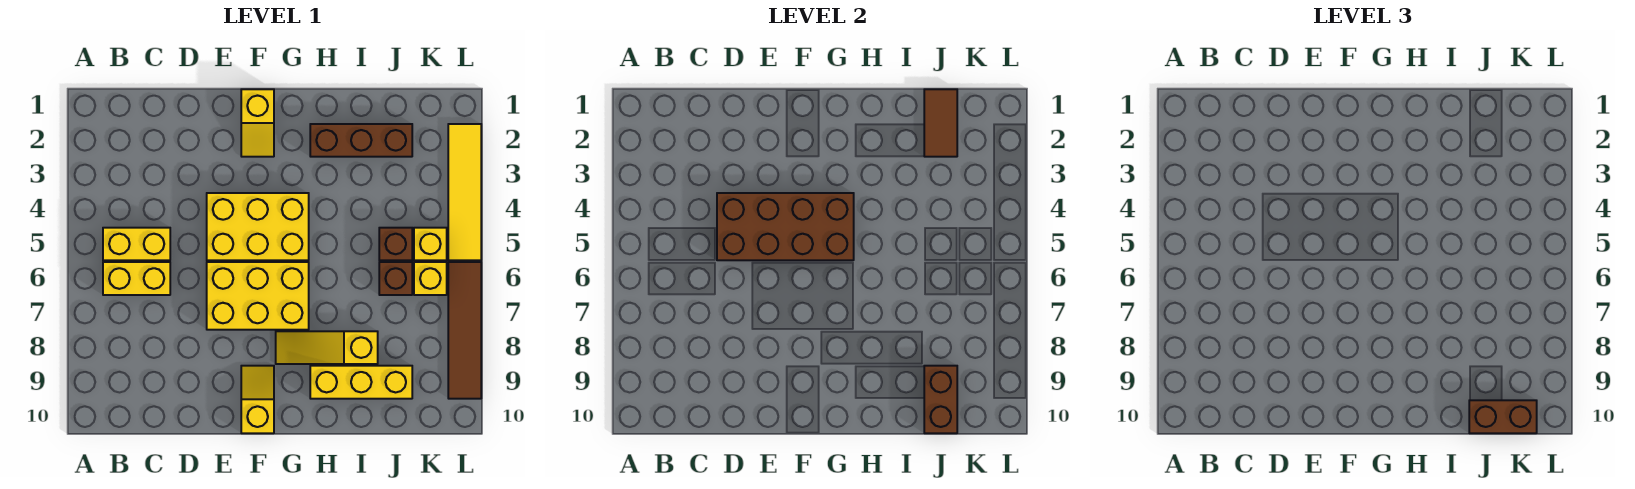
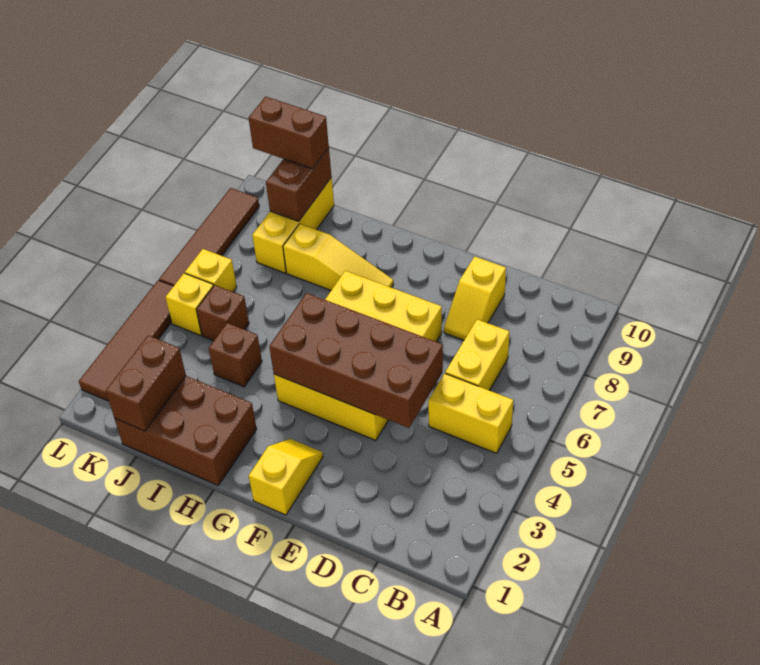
yellow 1x2 brick [103,262,170,295] -> yellow 1x2 brick turned to [445,319,509,391]
yellow 1x2 slope [241,366,274,433] -> yellow 1x2 slope moved to [444,256,506,340]
brown 1x3 brick [310,124,412,157] -> brown 2x3 brick [115,376,257,485]
yellow 1x3 brick [310,366,412,399] -> yellow 1x3 brick turned to [252,178,334,273]
brown 1x2 tile [924,89,957,157] -> brown 1x2 brick [106,335,186,431]
brown 1x1 brick [379,262,412,295] -> brown 1x1 brick moved to [209,323,262,387]
yellow 1x4 tile [448,124,481,260] -> brown 1x4 tile [79,280,173,401]

